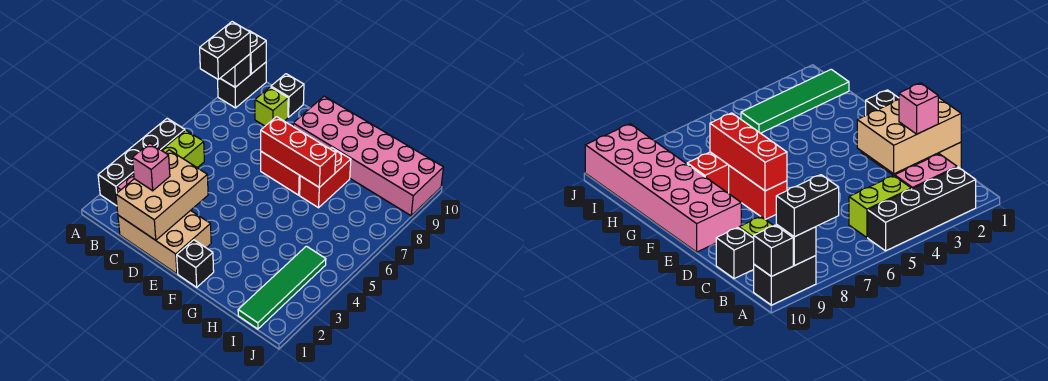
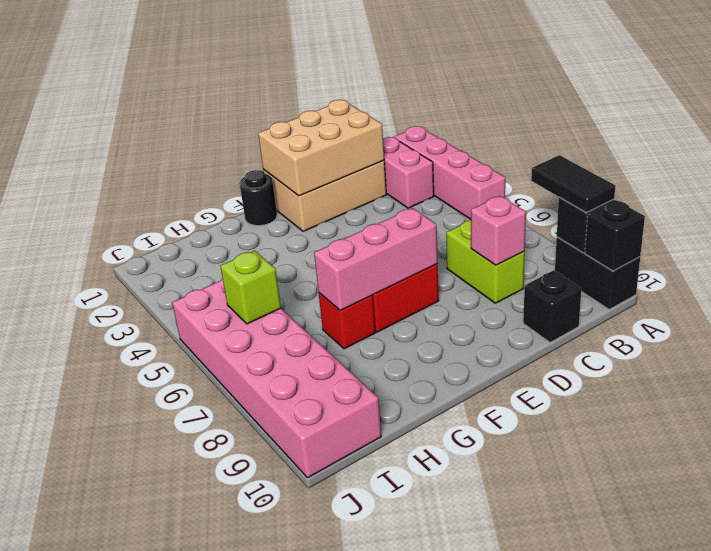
black 1x4 brick [98,118,185,206] -> pink 1x4 brick [394,126,505,219]
black 1x2 brick [200,22,250,79] -> black 1x2 tile [531,155,615,213]
lime 1x2 brick [161,130,204,168] -> lime 1x2 brick moved to [446,220,525,303]
tan 2x3 brick [116,150,208,240] -> tan 2x3 brick turned to [258,100,384,196]
pink 1x1 brick [132,143,170,191] -> pink 1x1 brick moved to [471,196,526,265]
lime 1x1 brick [255,87,288,126] -> lime 1x1 brick moved to [220,251,281,324]
red 1x3 brick [261,117,336,187] -> pink 1x3 brick [314,208,438,311]
pink 2x6 brick [293,96,443,216] -> pink 2x6 brick turned to [172,278,381,478]
black 1x1 brick [177,240,214,287] -> black 1x1 round brick [240,170,277,226]
red 1x2 brick [300,148,351,208] -> red 1x1 brick [319,293,376,349]
green 1x4 tile [238,246,326,329] -> none

